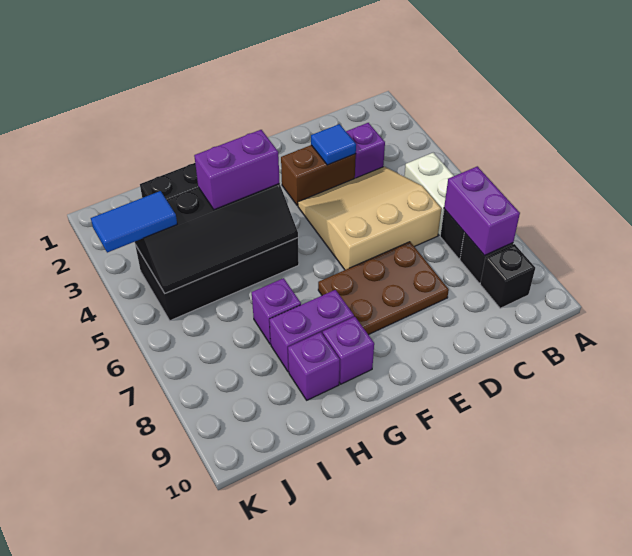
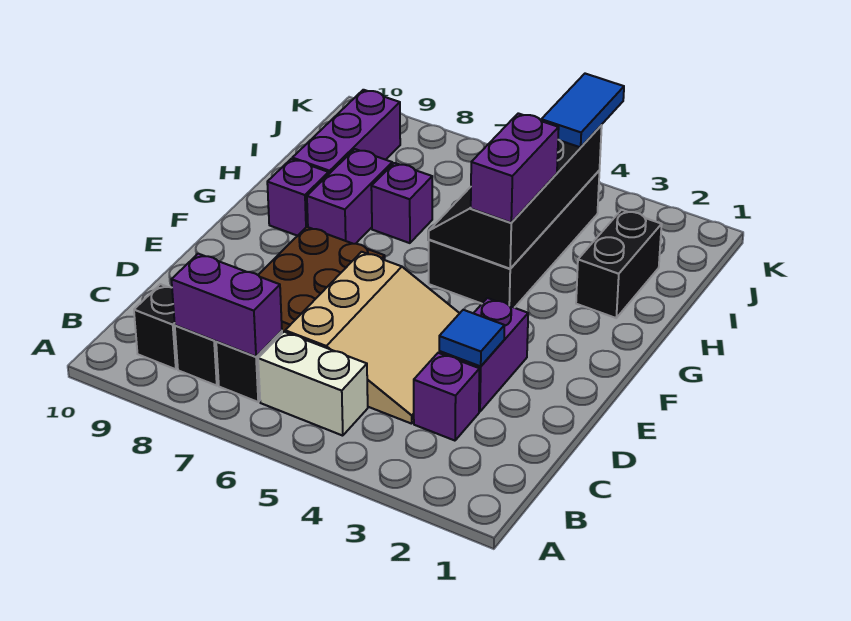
brown 1x2 brick [281,145,356,206] -> purple 1x2 brick [439,298,528,412]
purple 1x1 brick [288,332,340,400] -> purple 1x3 brick [292,90,400,174]

